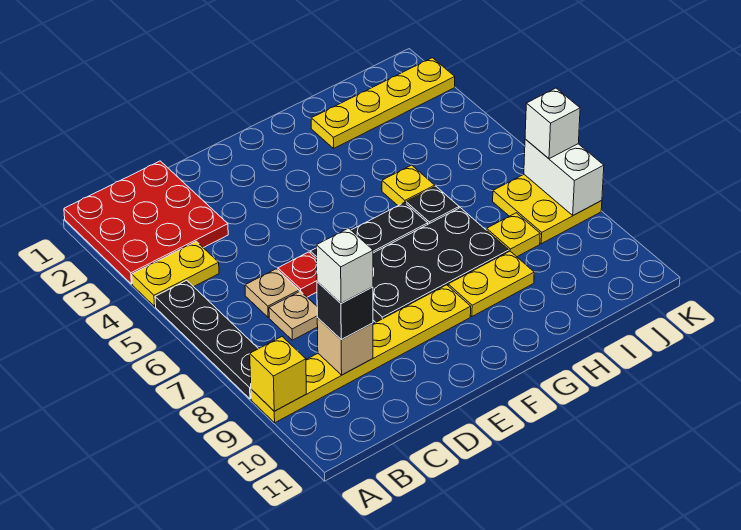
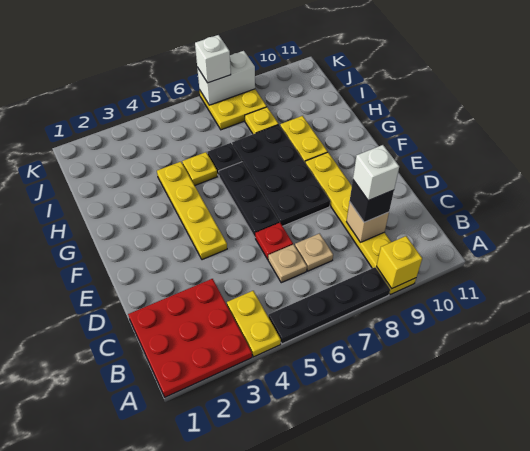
yellow 1x4 plate [311,58,455,148] -> yellow 1x4 plate moved to [157,162,227,260]

